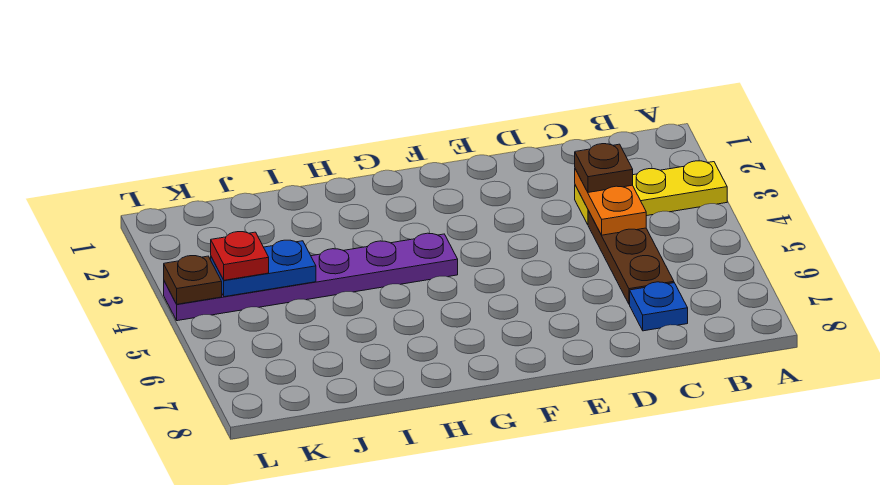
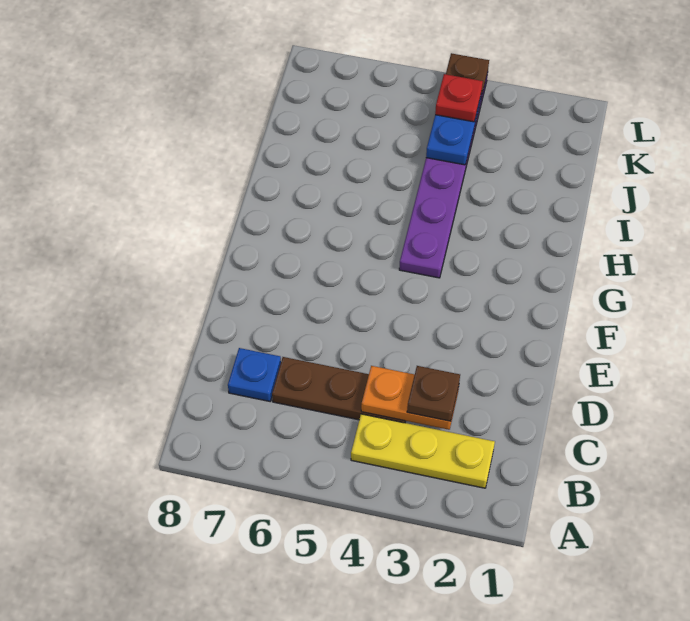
yellow 1x3 plate [575,161,727,225] -> yellow 1x3 plate turned to [351,414,495,488]

